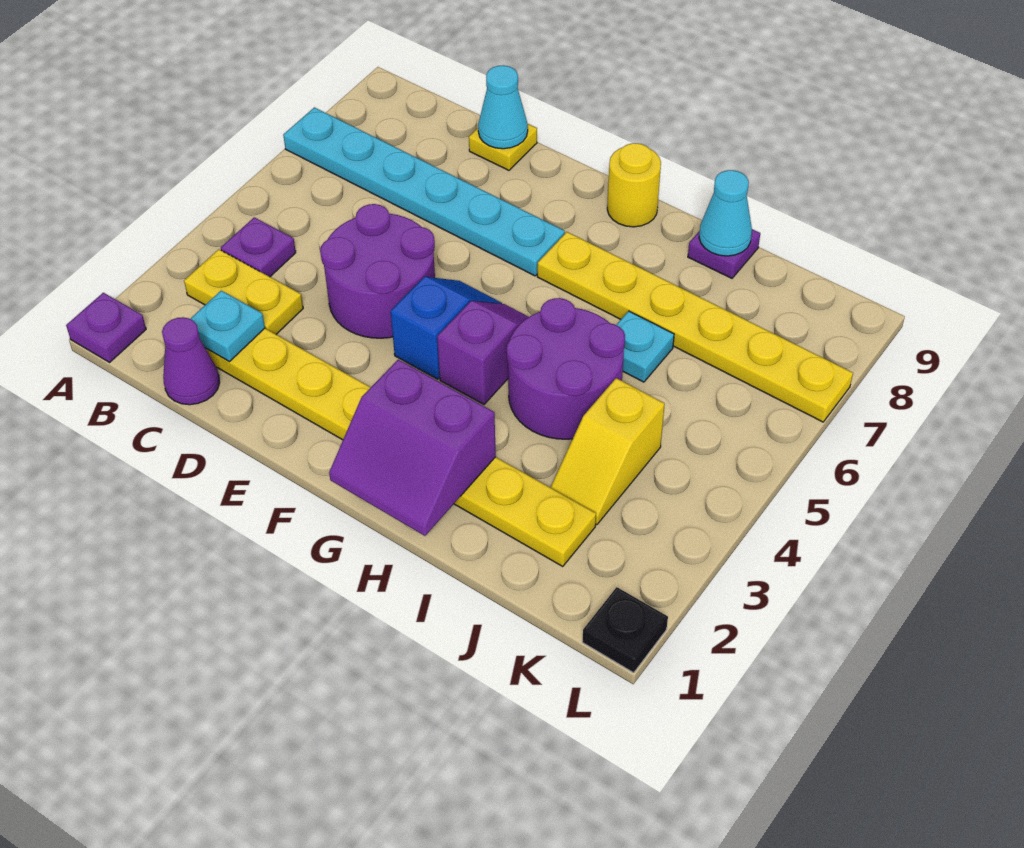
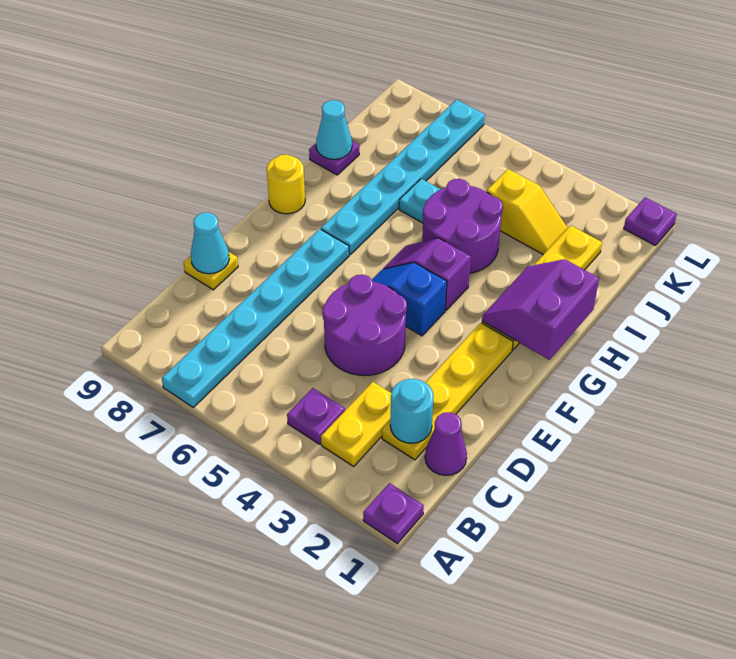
cyan 1x1 plate [191,291,265,362] -> cyan 1x1 round brick [390,379,434,443]
purple 2x2 slope [329,360,496,536] -> purple 2x2 slope turned to [482,259,599,360]
yellow 1x6 plate [537,232,853,422] -> cyan 1x6 plate [321,100,485,254]
black 1x1 plate [582,587,668,673] -> purple 1x1 plate [624,197,677,246]

